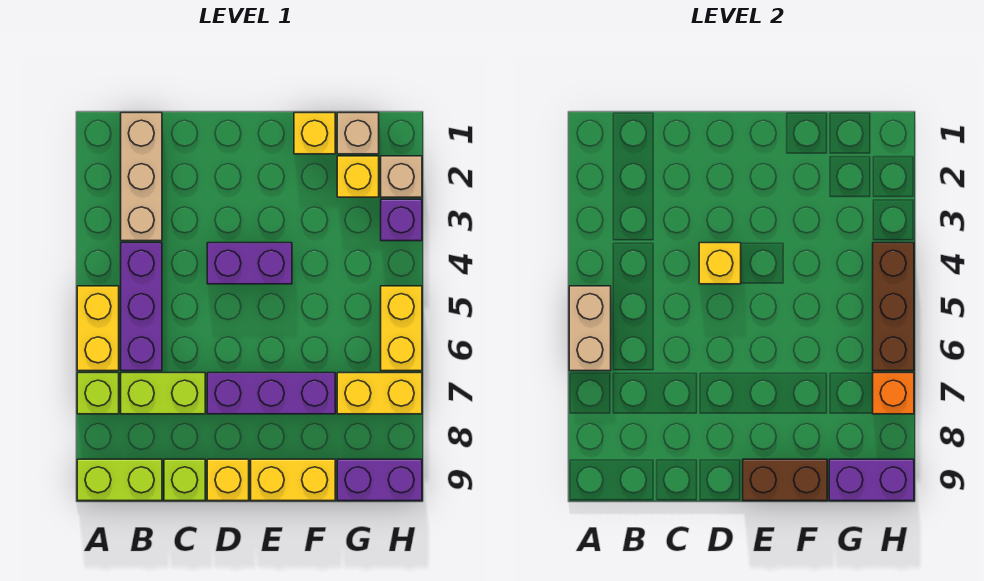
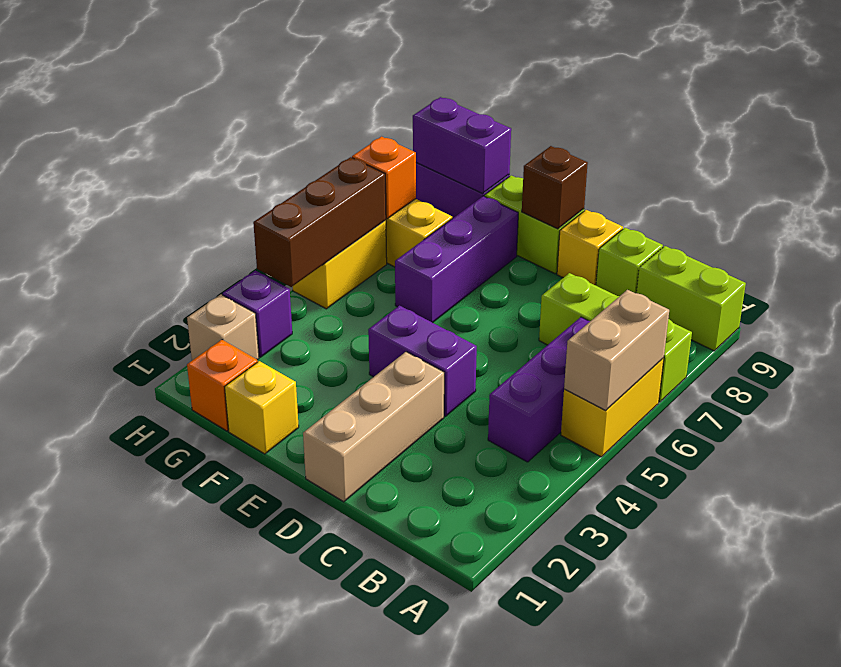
tan 1x3 brick [121,113,162,241] -> tan 1x3 brick moved to [303,352,444,502]
yellow 1x1 brick [699,243,741,284] -> none
purple 1x3 brick [207,373,335,414] -> purple 1x3 brick turned to [395,196,518,323]
yellow 1x2 brick [251,459,335,501] -> lime 1x2 brick [484,175,584,274]
brown 1x2 brick [743,459,827,501] -> brown 1x1 brick [522,146,588,229]
tan 1x1 brick [337,113,379,154] -> orange 1x1 brick [187,340,258,431]
yellow 1x1 brick [337,156,379,197] -> none

